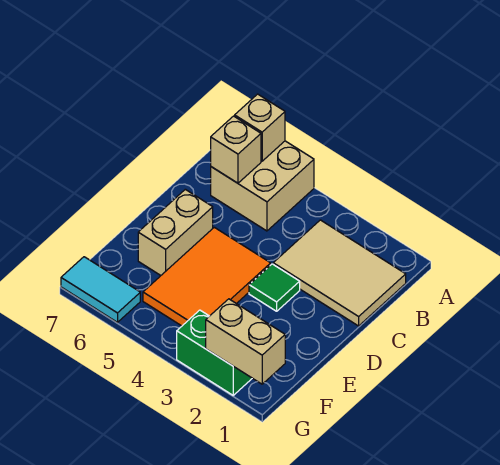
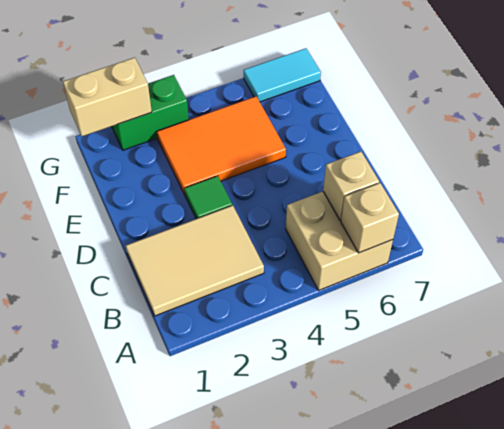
orange 2x3 tile [143,227,271,326] -> orange 2x3 tile turned to [157,97,286,194]
tan 1x2 brick [138,189,213,275] -> none

